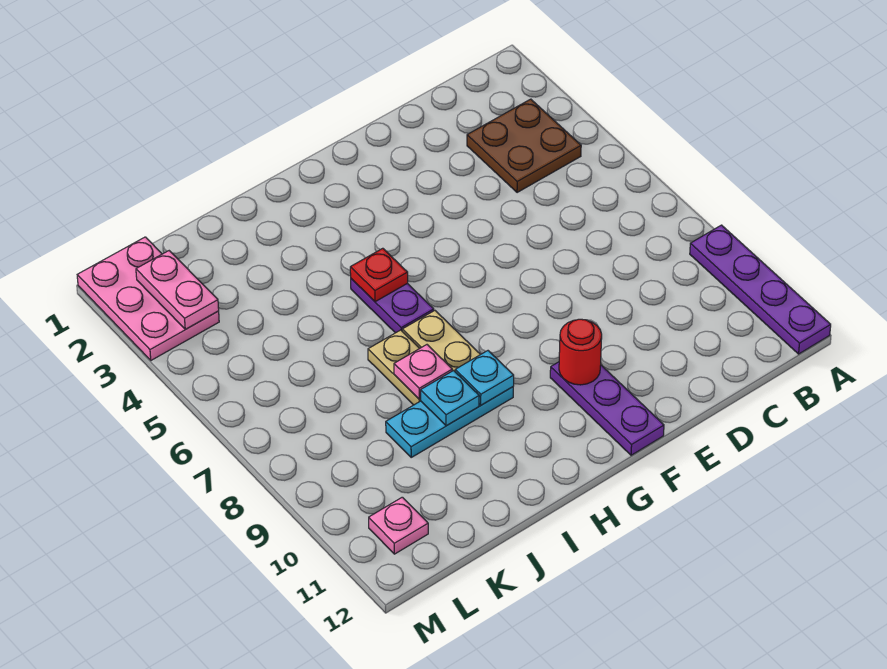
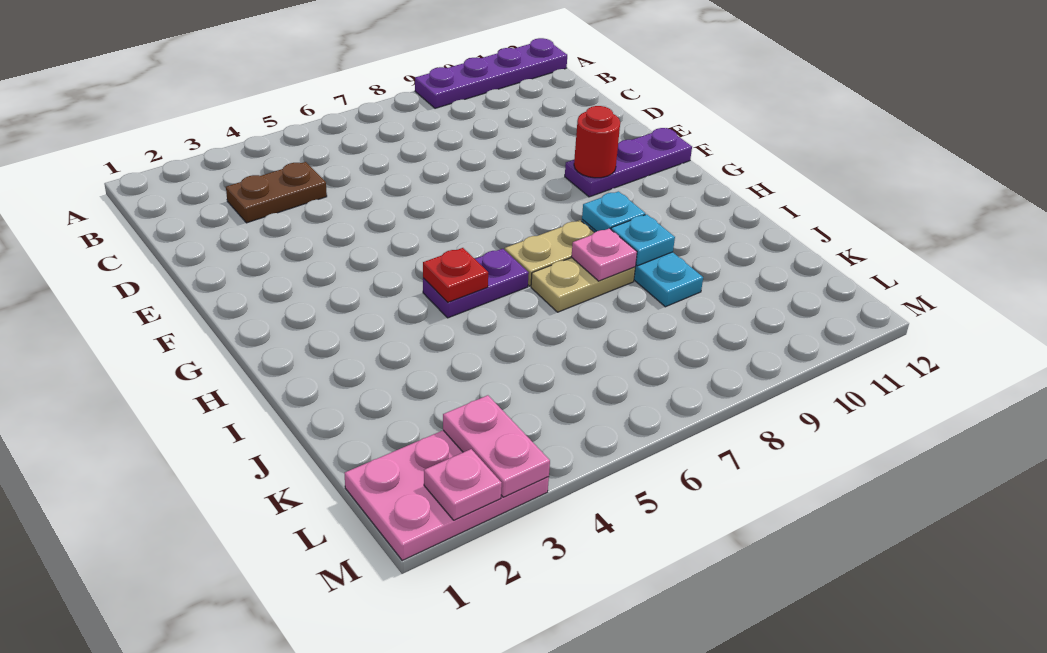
brown 2x2 plate [467,99,581,193] -> brown 1x2 plate [226,162,327,223]
pink 1x2 plate [136,251,219,329] -> pink 1x2 plate turned to [443,395,550,497]
pink 1x1 plate [369,497,428,554] -> pink 1x1 plate moved to [424,449,502,520]

